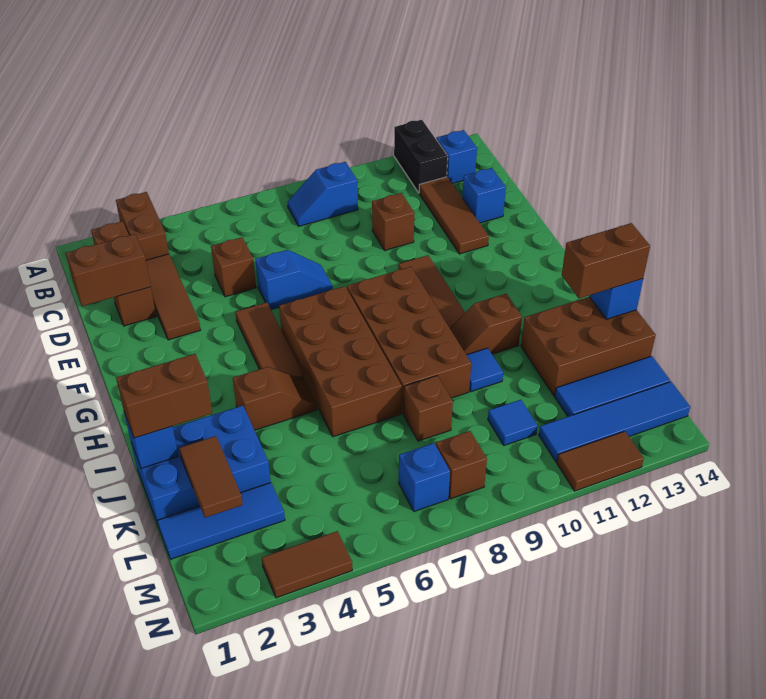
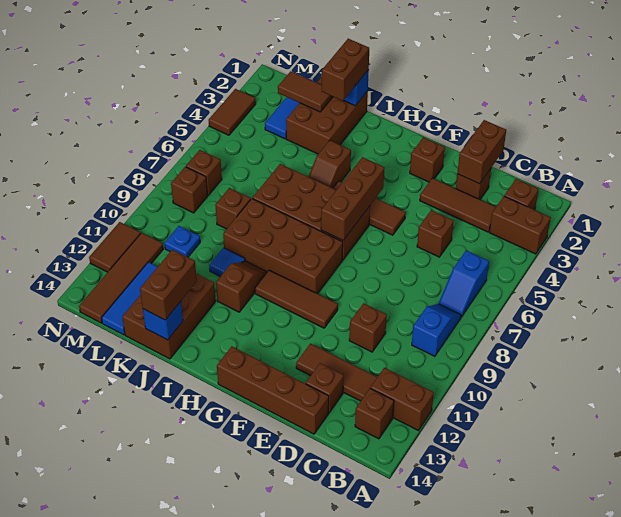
black 1x2 brick [394,120,448,193] -> brown 1x2 brick [370,368,434,431]
blue 1x1 brick [436,130,477,184] -> brown 1x1 brick [355,389,394,439]
blue 1x1 brick [462,168,506,223] -> brown 1x1 brick [306,363,344,413]
none -> brown 1x4 brick [217,346,329,434]
blue 1x2 slope [255,250,333,310] -> blue 1x2 slope moved to [439,250,489,317]
none -> brown 1x1 brick [410,137,445,182]
none -> brown 1x3 brick [321,157,384,240]
blue 2x3 brick [131,406,271,527] -> brown 2x3 brick [286,77,368,154]
blue 1x1 tile [488,400,538,445] -> blue 1x1 plate [164,226,200,257]
blue 1x1 brick [399,443,450,512] -> brown 1x1 brick [186,150,222,195]
blue 1x4 tile [539,382,690,462] -> brown 1x4 tile [79,233,163,323]

